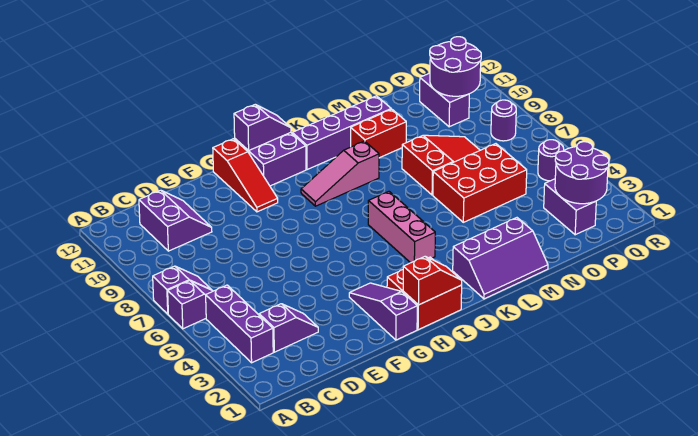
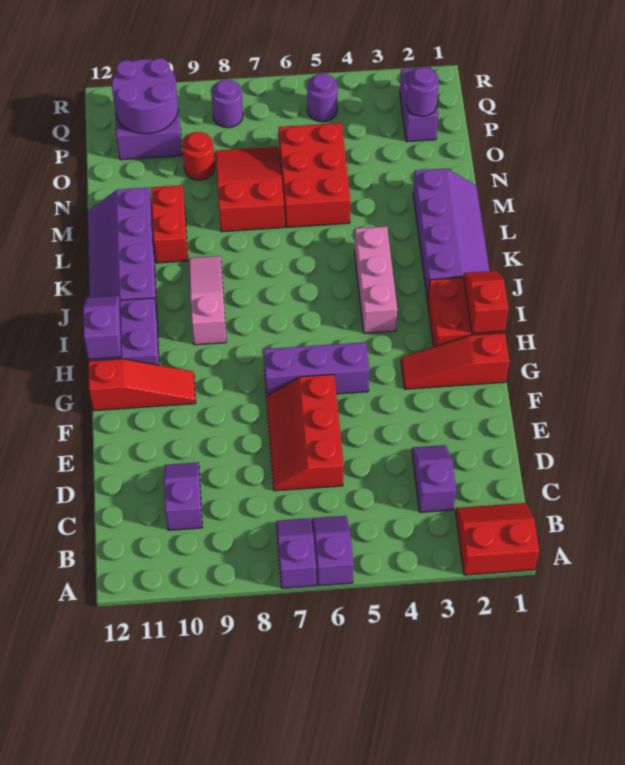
none -> red 2x2 slope [455,503,539,575]
purple 1x3 brick [206,285,273,363] -> purple 1x3 brick moved to [264,342,369,396]
purple 2x2 slope [139,190,212,251] -> purple 1x2 slope [164,462,202,530]
none -> red 2x3 slope [267,374,344,491]
purple 1x3 slope [349,283,417,340] -> red 1x3 slope [401,333,509,389]
pink 1x3 slope [301,141,379,206] -> pink 1x3 slope turned to [189,256,226,345]
pink 1x3 brick [368,192,435,263] -> pink 1x3 brick turned to [355,226,397,333]
purple 2x3 slope [453,218,548,299] -> purple 2x4 slope [413,168,490,300]
none -> red 1x1 round brick [182,132,215,180]
purple 1x2 brick [544,179,596,235] -> purple 1x2 brick turned to [400,67,438,142]
purple 2x2 round brick [555,142,609,204] -> purple 1x1 round brick [406,67,439,116]

